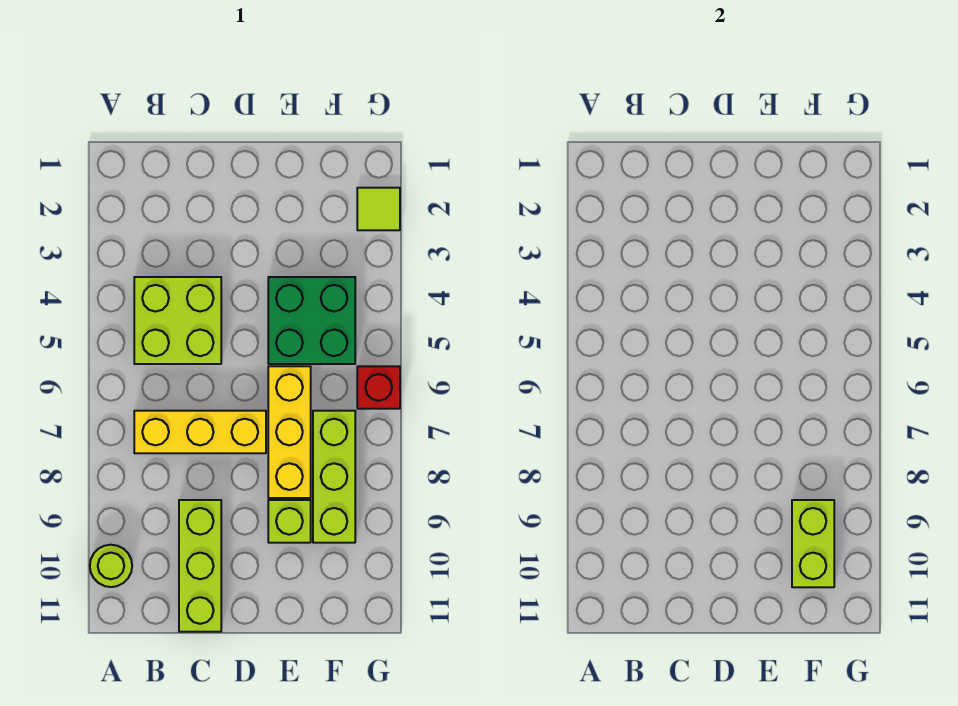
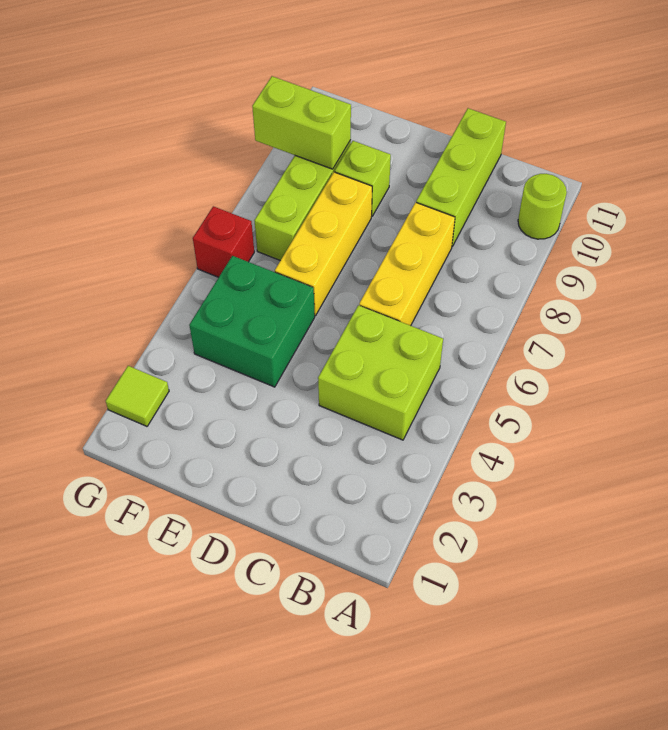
yellow 1x3 brick [134,411,266,453] -> yellow 1x3 brick turned to [359,202,455,326]
lime 1x2 brick [792,500,834,587] -> lime 1x2 brick turned to [252,76,351,169]

